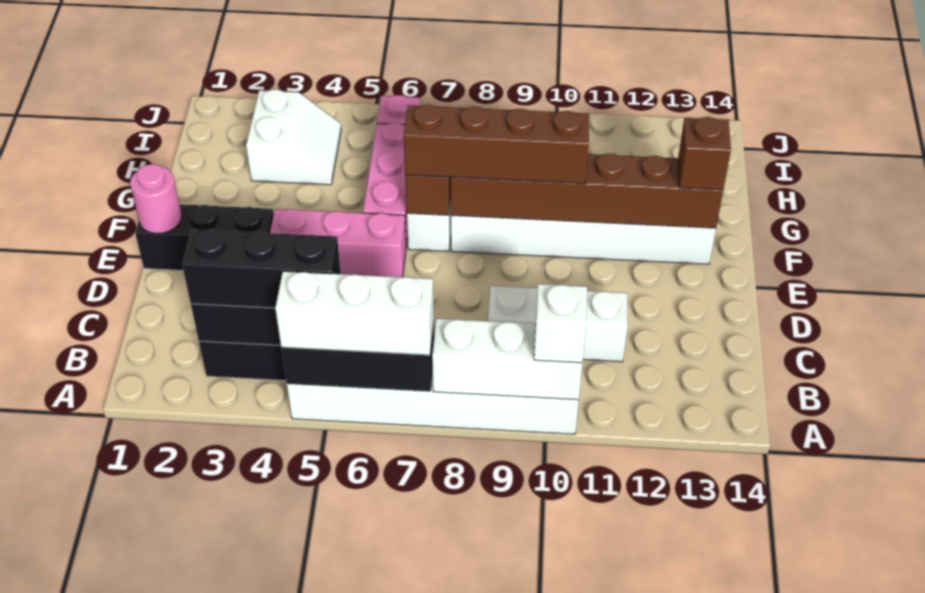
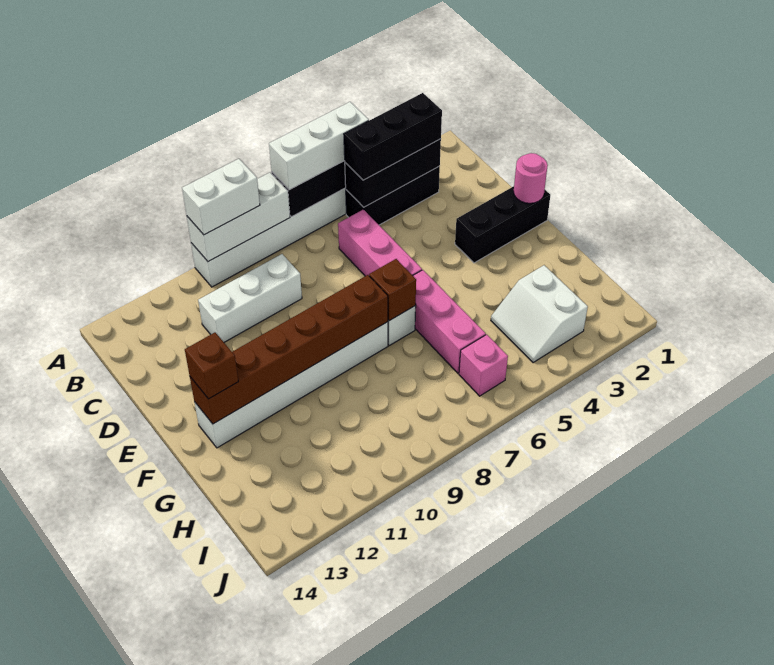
white 1x1 brick [534,284,587,363] -> white 1x2 brick [182,159,260,235]
pink 1x3 brick [270,209,406,277] -> pink 1x3 brick turned to [338,209,422,276]
brown 1x4 brick [404,104,589,184] -> none

